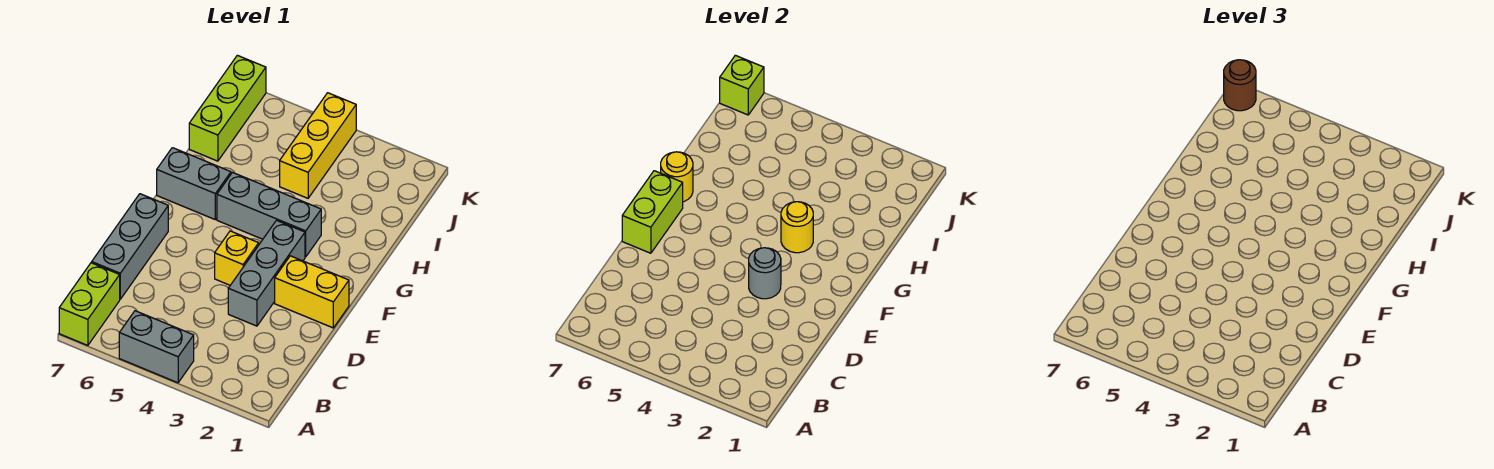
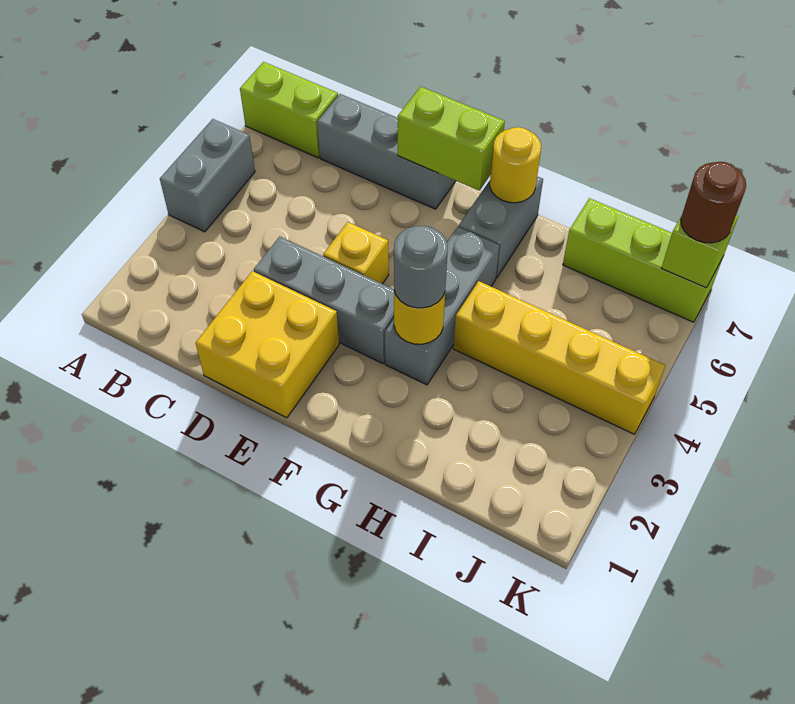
yellow 1x2 brick [275,256,349,328] -> yellow 2x2 brick [196,271,339,418]
grey 1x1 round brick [749,248,781,299] -> grey 1x1 round brick moved to [394,226,448,308]
yellow 1x3 brick [280,93,356,198] -> yellow 1x4 brick [453,281,665,434]

